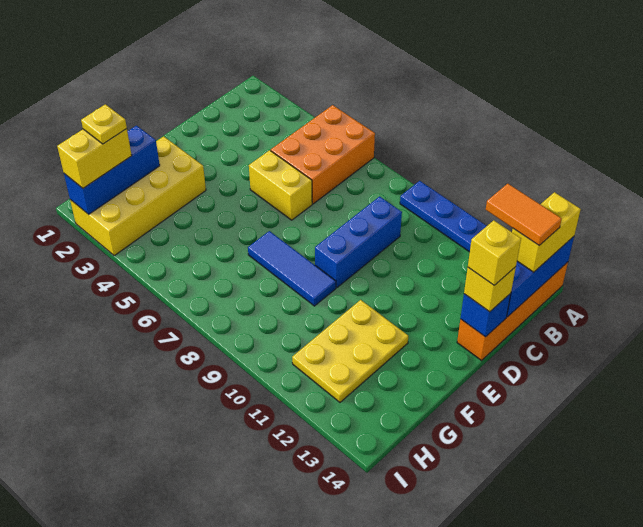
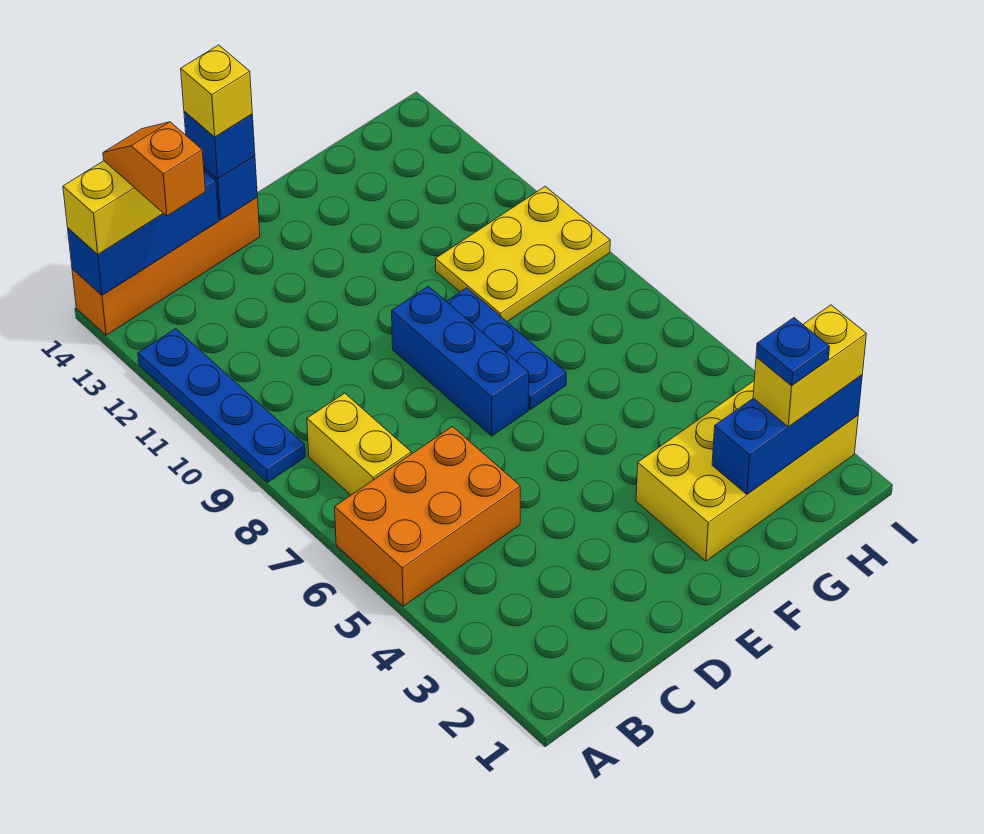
orange 1x2 tile [486,184,562,245] -> orange 1x2 slope [103,122,205,216]
blue 1x3 brick [315,196,402,288] -> blue 1x3 brick turned to [392,286,529,436]
yellow 1x2 brick [249,150,312,220] -> yellow 1x2 brick moved to [307,393,411,495]
yellow 1x1 brick [464,267,516,312] -> blue 1x1 brick [184,111,255,179]
blue 1x3 tile [248,231,336,306] -> blue 1x3 plate [446,288,566,410]
yellow 2x3 plate [292,300,408,402] -> yellow 2x3 plate moved to [435,186,610,322]
yellow 1x1 plate [81,104,127,144] -> blue 1x1 plate [756,318,830,385]

